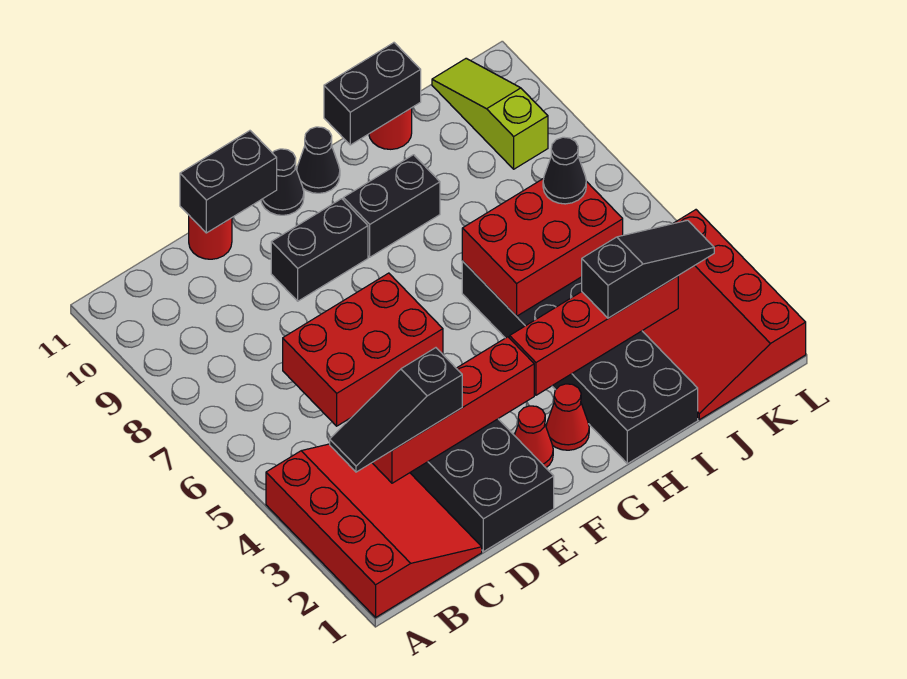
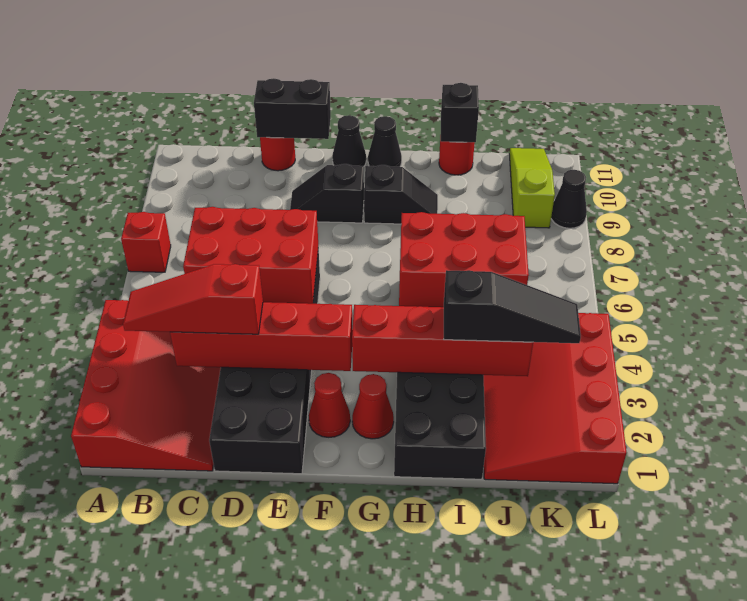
none -> red 1x1 brick [121,212,171,272]
black 1x3 slope [330,348,462,472] -> red 1x3 slope [123,264,263,334]
black 1x2 brick [271,199,368,301] -> black 1x2 slope [290,164,364,223]
black 1x2 brick [343,155,440,257] -> black 1x2 slope [364,165,438,224]
black 1x2 brick [324,43,421,145] -> black 1x1 brick [441,83,479,142]
black 1x1 cone [543,137,586,204] -> black 1x1 cone moved to [551,170,587,228]

